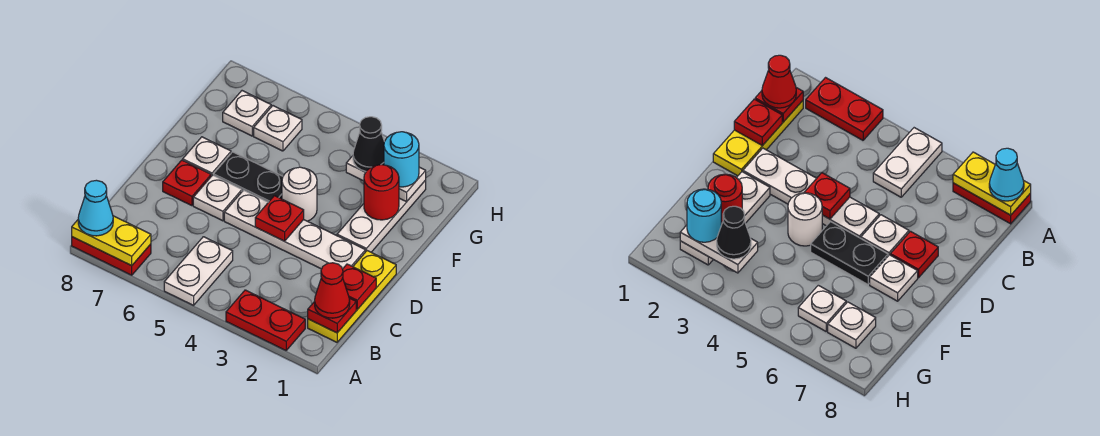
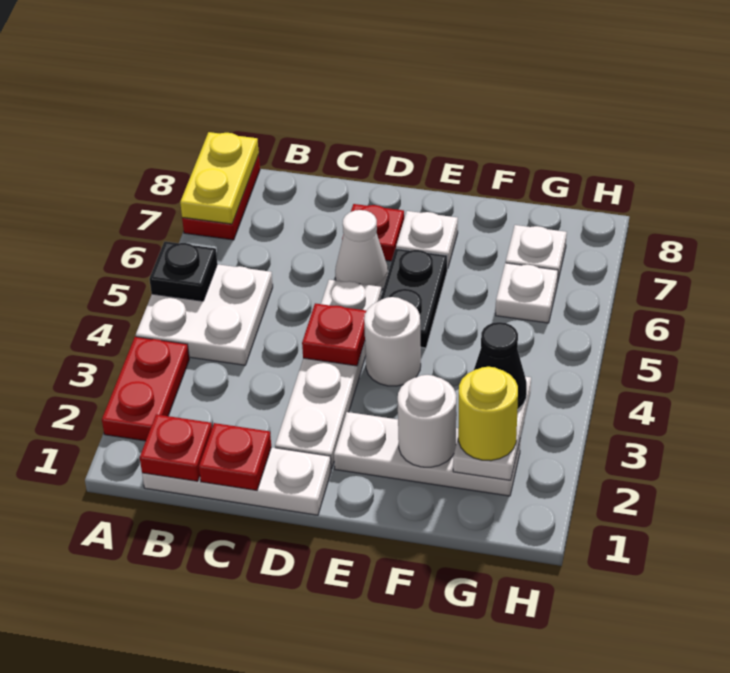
white 1x2 plate [164,237,233,305] -> white 2x2 plate [136,264,273,365]
none -> black 1x1 plate [149,241,217,301]
cyan 1x1 cone [78,180,113,236] -> none
yellow 1x3 plate [308,251,396,342] -> white 1x3 plate [142,447,331,515]
red 1x1 cone [315,263,350,318] -> none
white 1x1 plate [193,175,242,221] -> white 1x1 cone [335,210,388,290]
red 1x1 round brick [364,165,399,220] -> white 1x1 round brick [398,375,456,467]
cyan 1x1 round brick [384,132,419,187] -> yellow 1x1 round brick [458,367,518,461]

